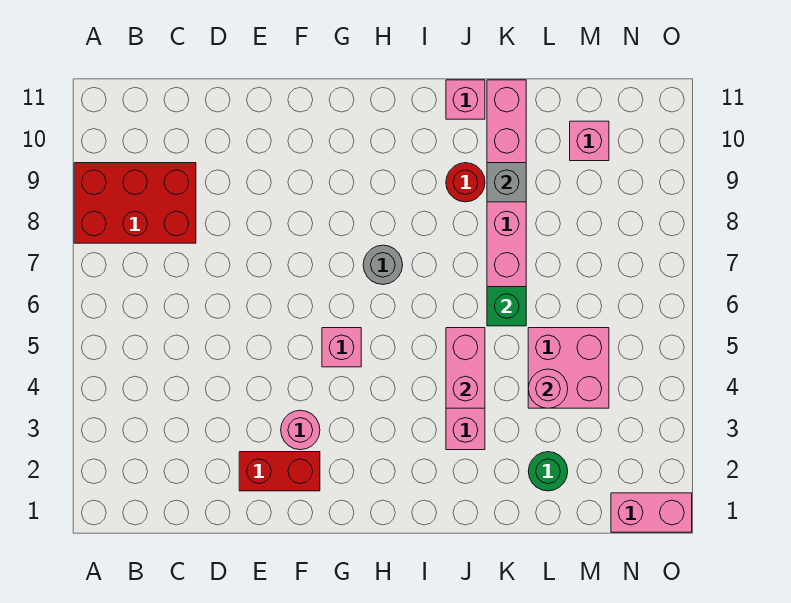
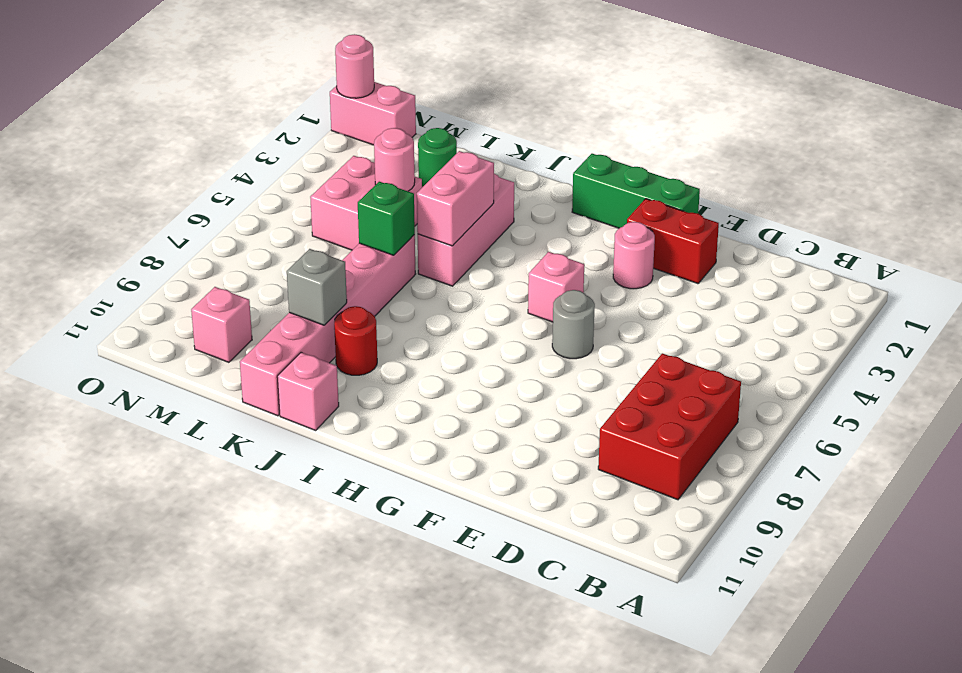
red 2x3 brick [74,163,196,243] -> red 2x3 brick turned to [598,353,741,500]
none -> green 1x3 brick [572,154,700,228]
grey 1x1 round brick [363,245,403,284] -> grey 1x1 round brick moved to [552,290,595,359]
none -> pink 1x1 round brick [335,34,374,98]

